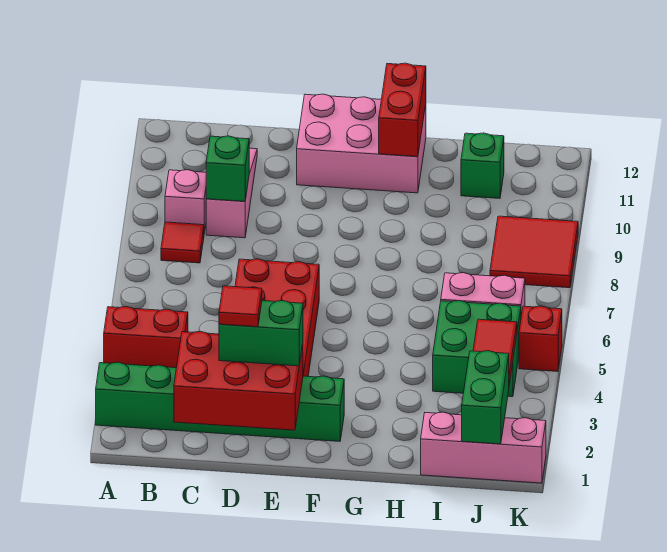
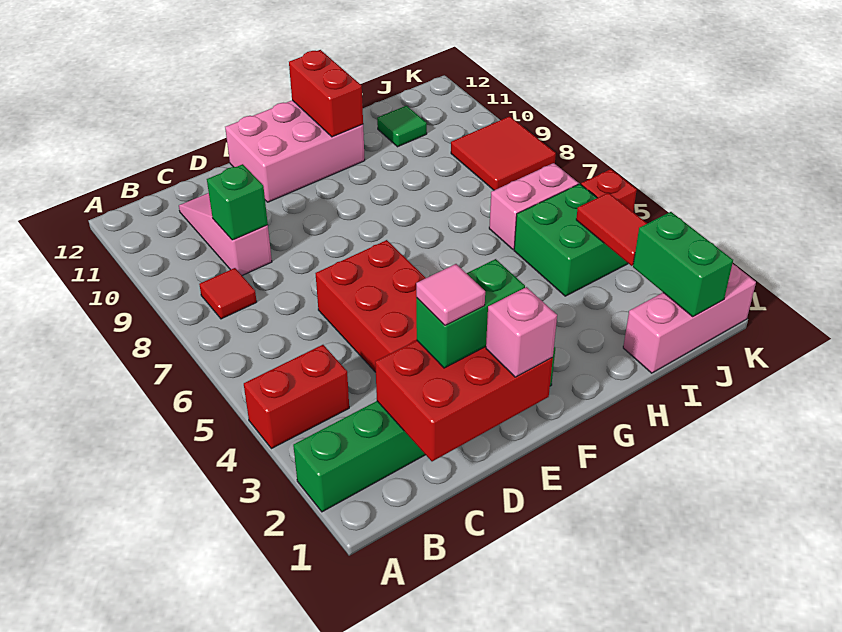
pink 1x1 brick [165,170,206,233] -> pink 1x1 brick moved to [486,287,557,377]
red 1x1 tile [219,286,262,327] -> pink 1x1 tile [416,264,485,325]
green 1x1 brick [461,133,504,198] -> green 1x1 tile [377,106,427,147]

